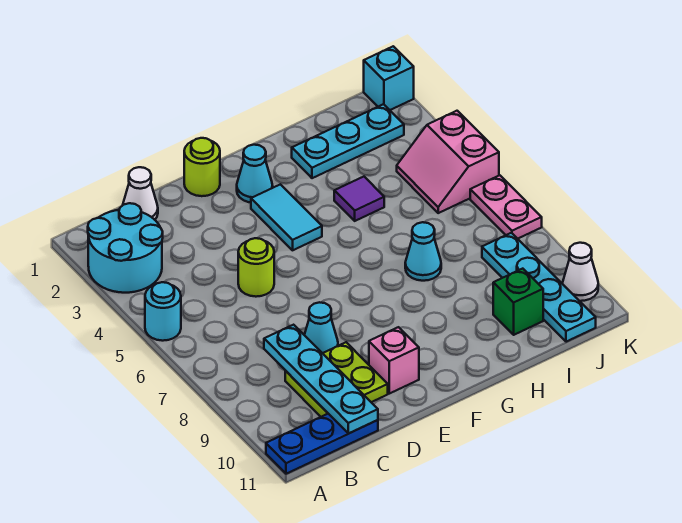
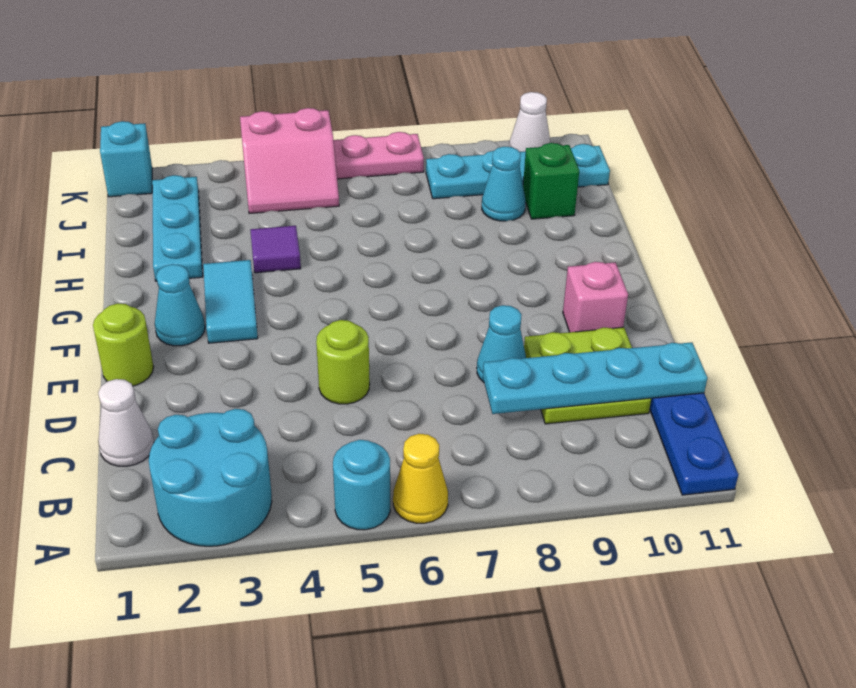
none -> yellow 1x1 cone [393,434,448,523]
cyan 1x2 tile [251,184,322,250] -> cyan 1x2 tile turned to [203,260,258,343]
cyan 1x1 cone [405,222,441,281] -> cyan 1x1 cone moved to [482,146,526,221]

